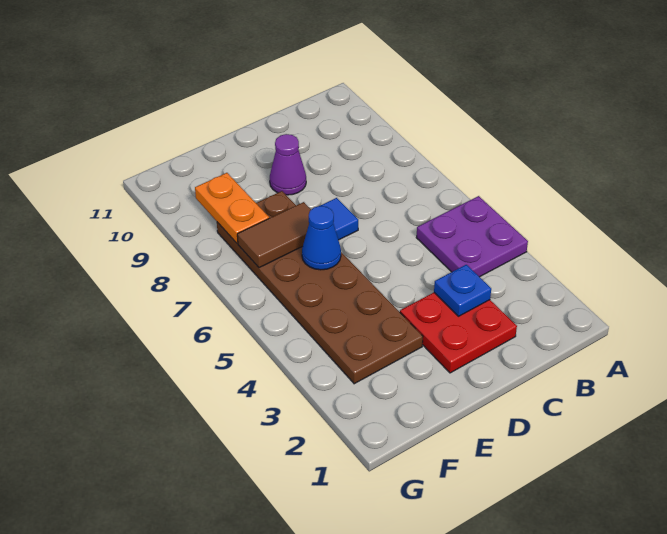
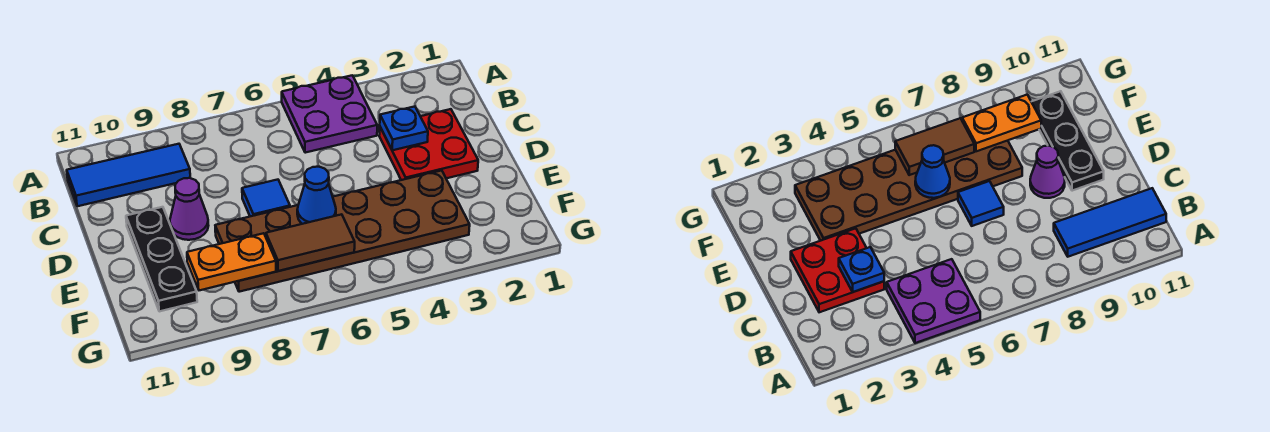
none -> blue 1x3 tile [67,144,190,206]
none -> black 1x3 plate [126,207,197,311]
brown 1x2 tile [237,202,311,268] -> brown 1x2 tile turned to [266,214,355,271]

